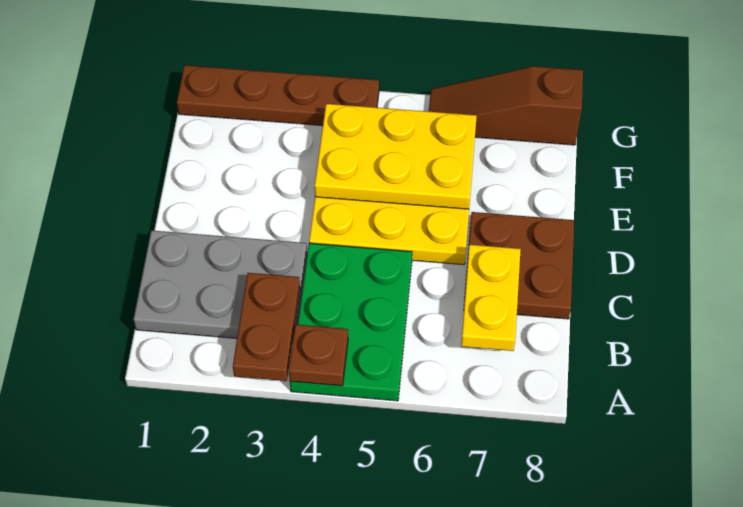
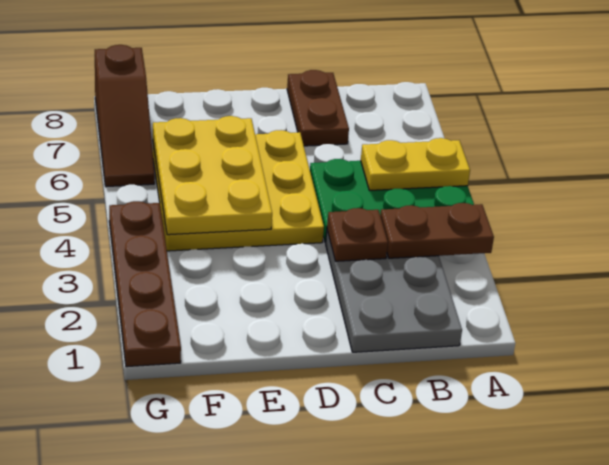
brown 1x1 plate [289,324,348,386] -> brown 1x1 plate moved to [327,208,388,261]
yellow 1x2 plate [461,245,521,351] -> yellow 1x2 plate moved to [361,138,470,190]
brown 2x2 plate [464,212,574,319] -> brown 1x2 plate [287,70,349,146]

